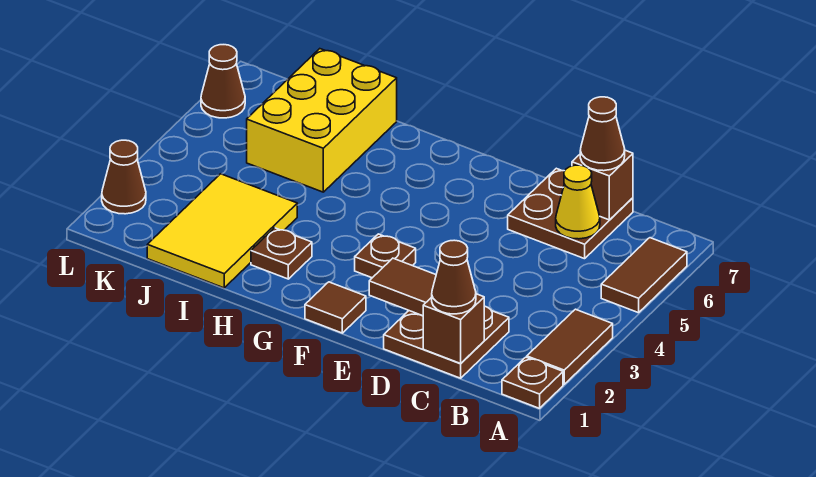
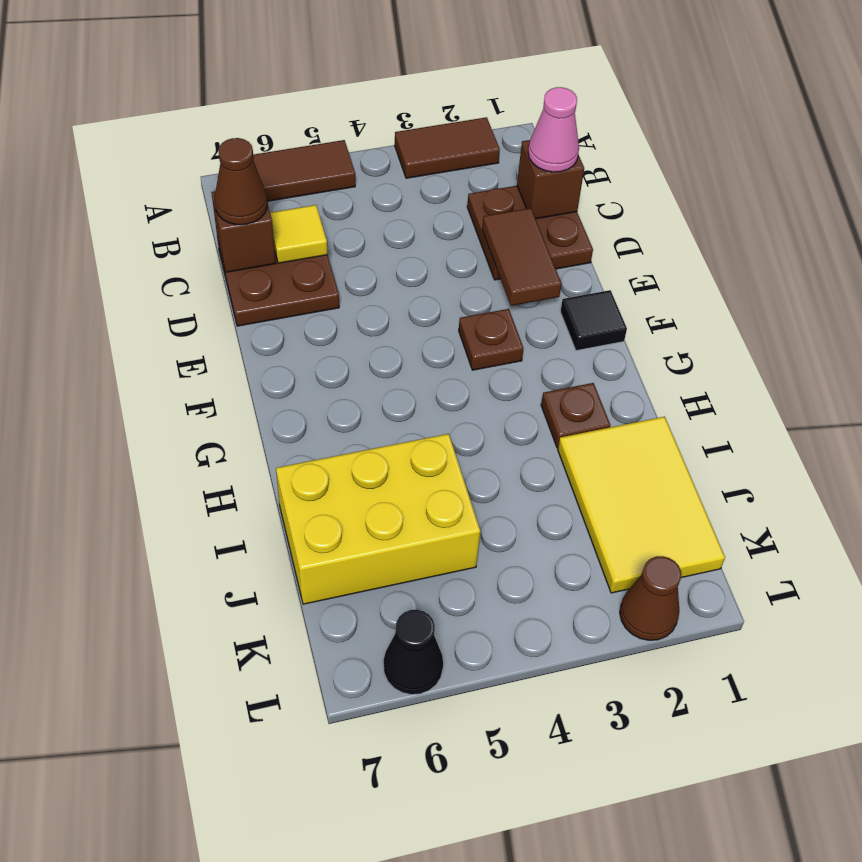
brown 1x1 plate [502,357,563,408] -> none
brown 1x1 cone [432,240,476,314] -> pink 1x1 cone [528,87,579,172]
yellow 1x1 cone [556,165,600,239] -> yellow 1x1 tile [270,205,327,263]
brown 1x1 tile [305,282,366,333] -> black 1x1 tile [560,290,627,351]
yellow 2x3 tile [147,174,297,288] -> yellow 2x3 tile turned to [558,417,725,593]
brown 1x1 cone [201,45,245,118] -> black 1x1 cone [383,609,443,695]

